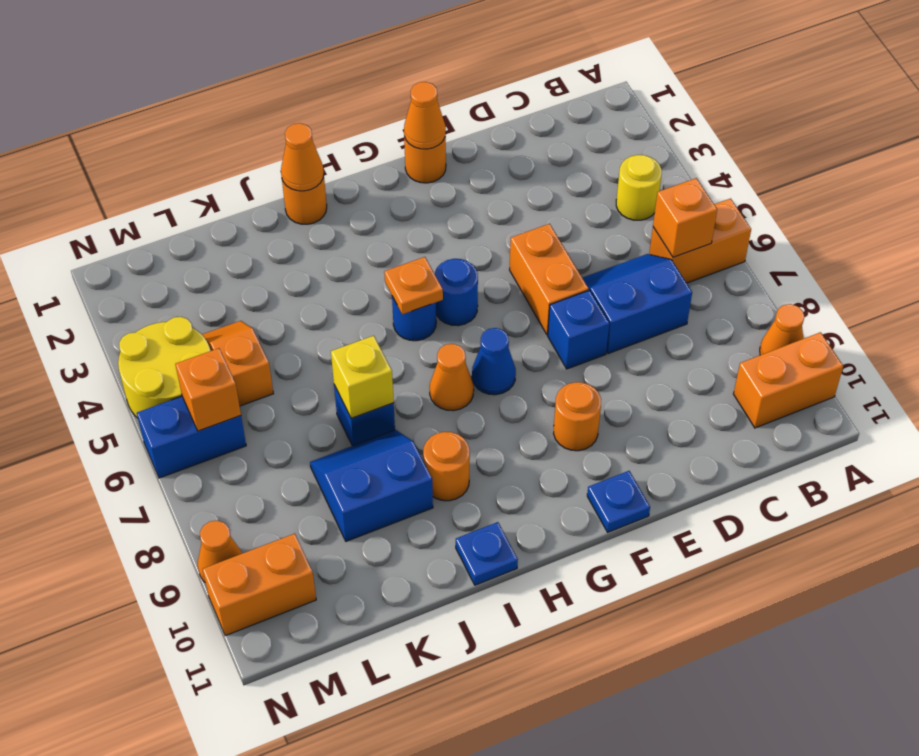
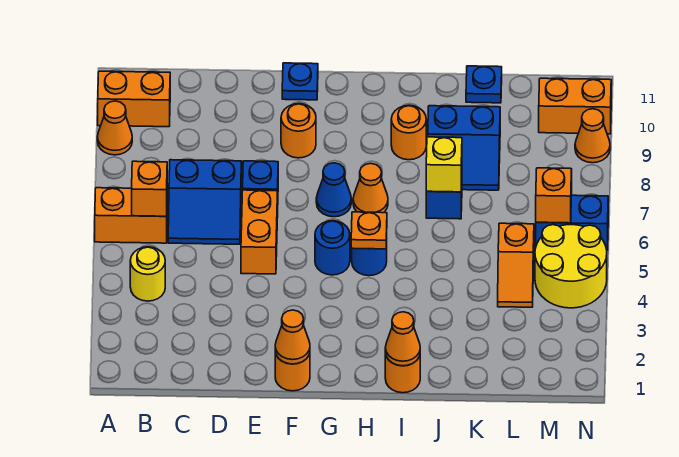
blue 1x1 plate [456,522,518,585] -> blue 1x1 plate moved to [466,66,502,103]

